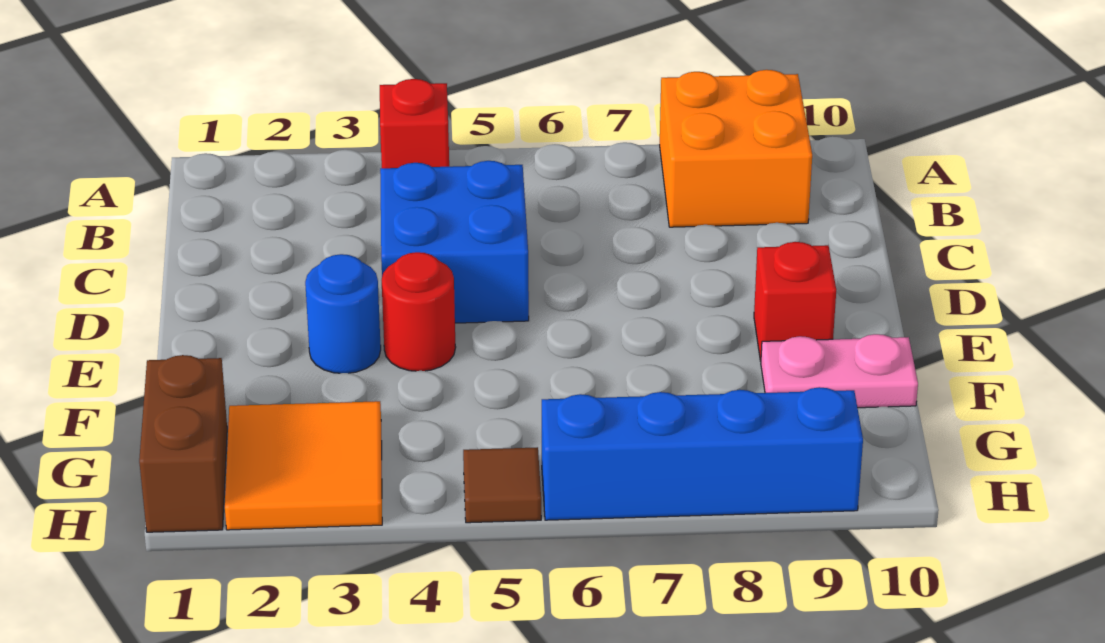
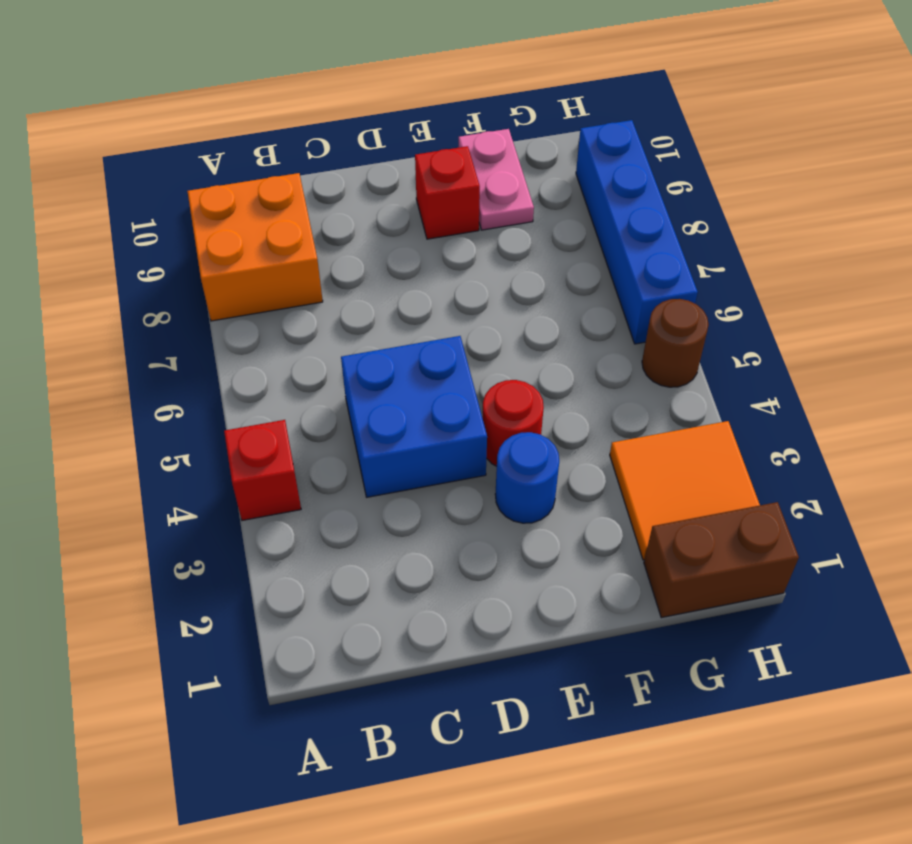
brown 1x1 tile [463,447,541,523] -> brown 1x1 round brick [642,299,709,387]

